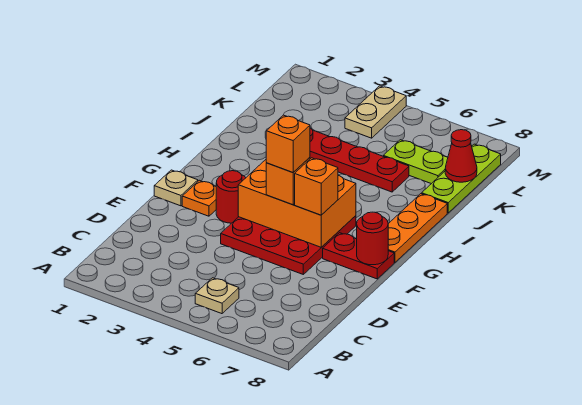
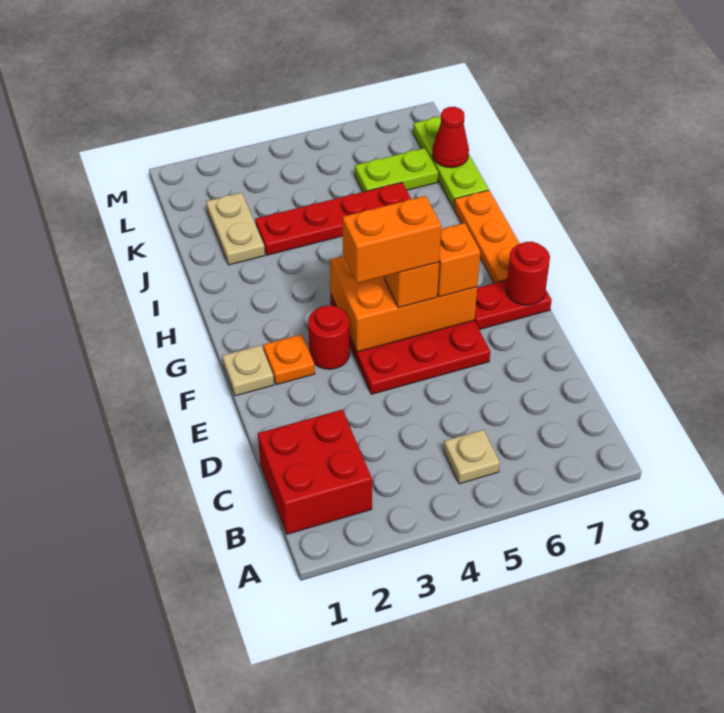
none -> red 2x2 brick [258,410,372,534]
orange 1x1 brick [266,115,310,173] -> orange 1x2 brick [342,196,441,283]
tan 1x2 plate [345,86,406,138] -> tan 1x2 plate moved to [206,193,265,265]

